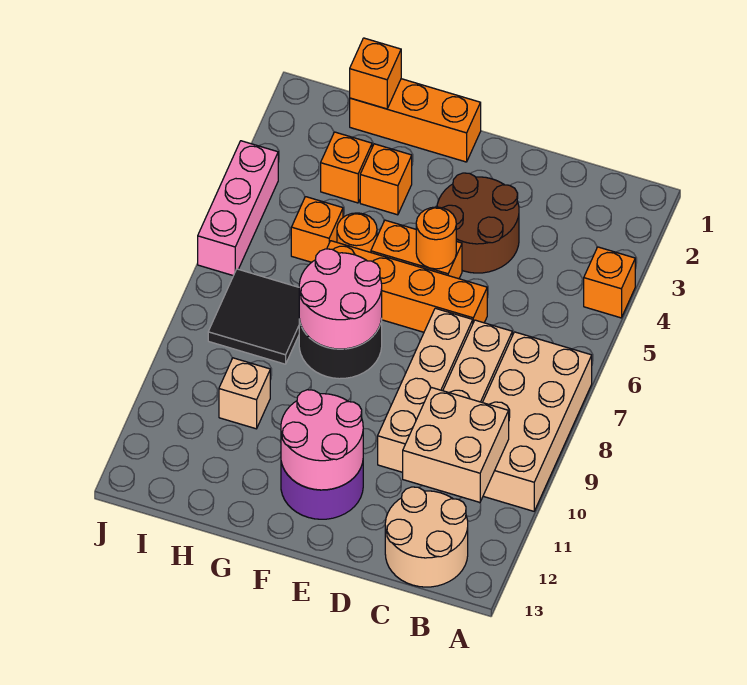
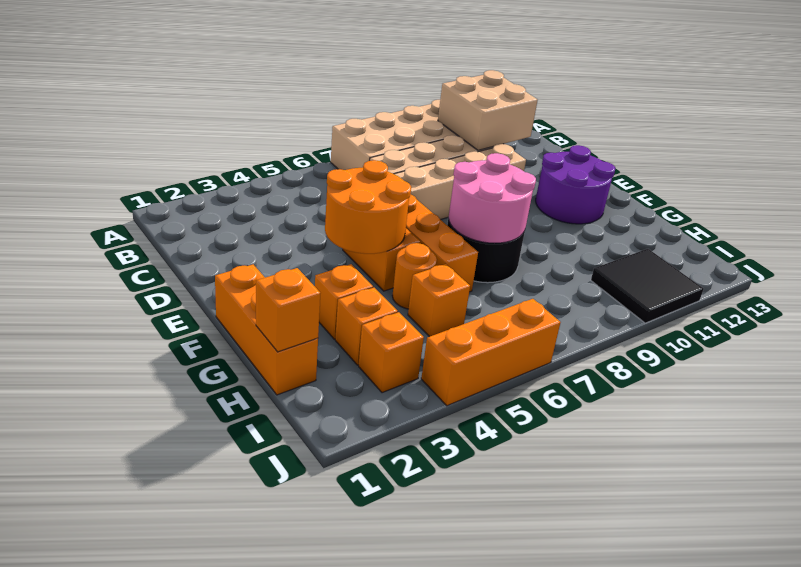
orange 1x1 brick [584,247,635,318] -> orange 1x1 brick moved to [359,312,424,393]
tan 2x2 round brick [385,487,468,587] -> none
brown 2x2 round brick [437,173,519,273] -> none
orange 1x1 round brick [416,207,456,269] -> orange 2x2 round brick [325,160,411,254]
pink 2x2 round brick [281,390,363,490] -> none
black 2x2 tile [208,269,299,364] -> black 2x2 tile moved to [591,249,703,323]
tan 1x1 brick [219,358,270,429] -> none
pink 1x3 brick [198,141,278,276] -> orange 1x3 brick [421,299,560,406]

